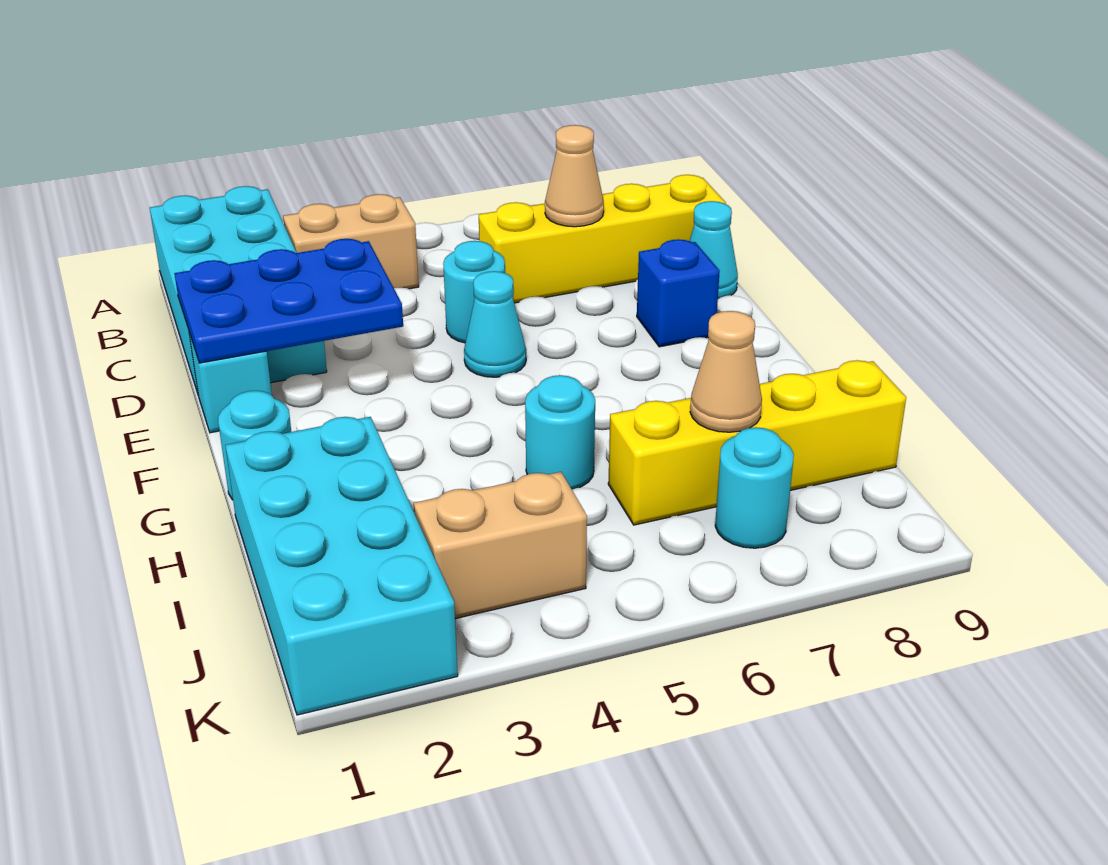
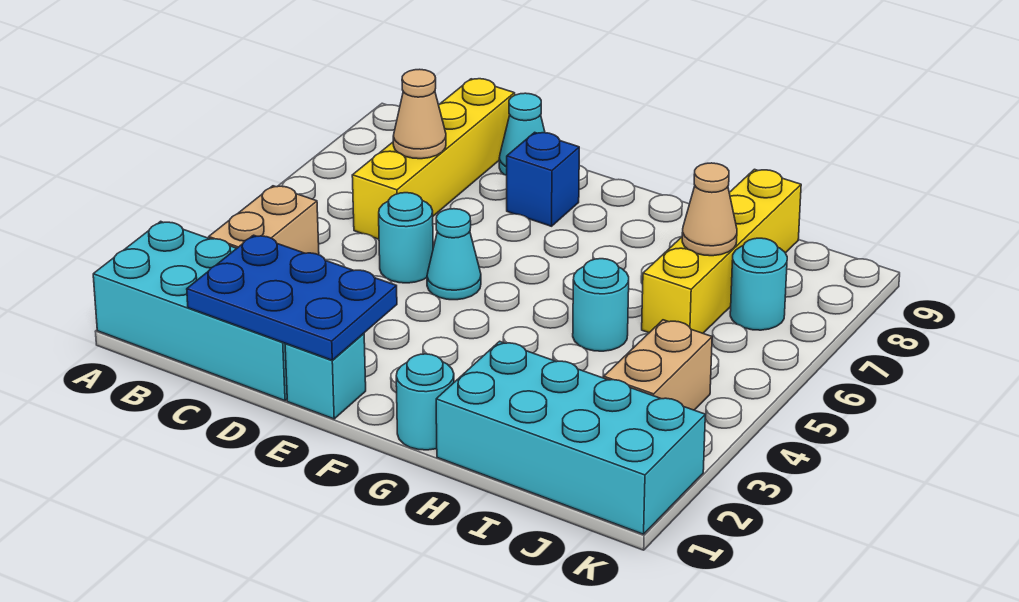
blue 2x3 plate [174,239,403,363] -> blue 2x3 plate turned to [187,235,397,360]

